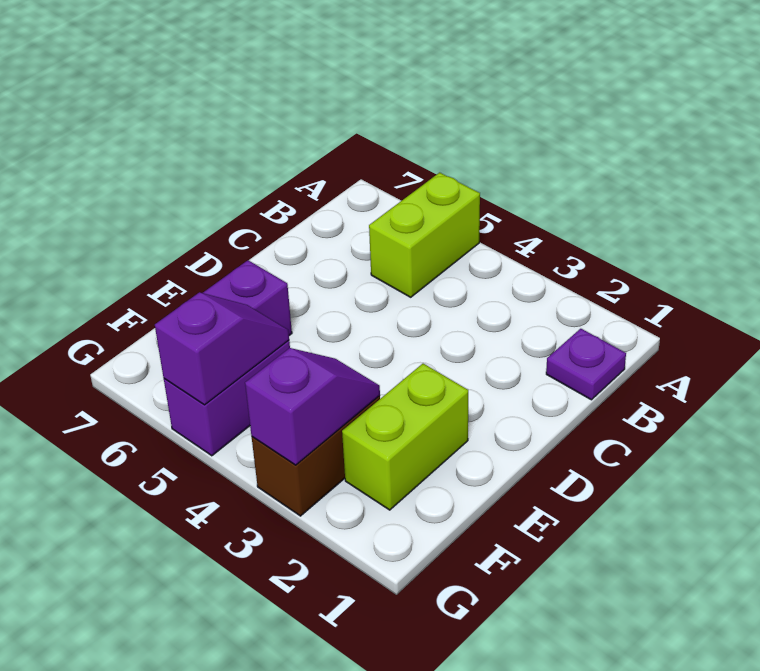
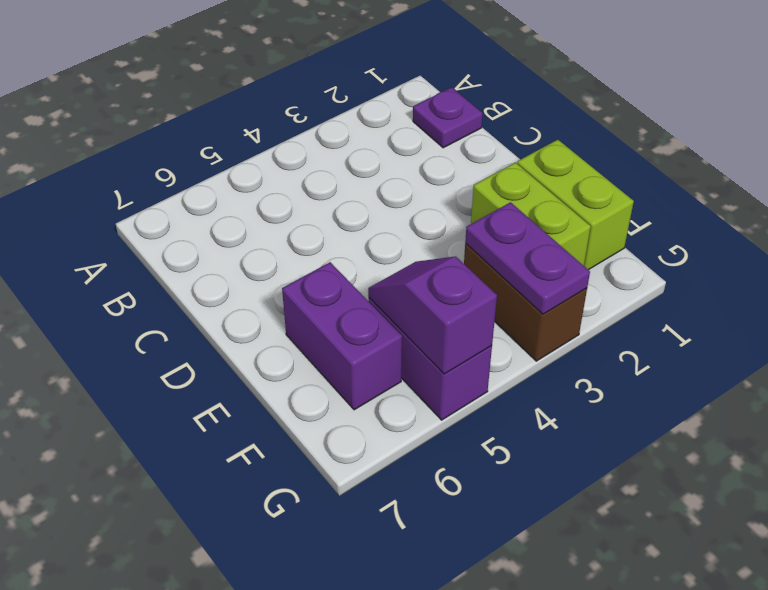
lime 1x2 brick [369,173,480,297] -> lime 1x2 brick moved to [517,140,634,270]
purple 1x2 slope [245,348,380,465] -> purple 1x2 plate [465,202,590,314]

